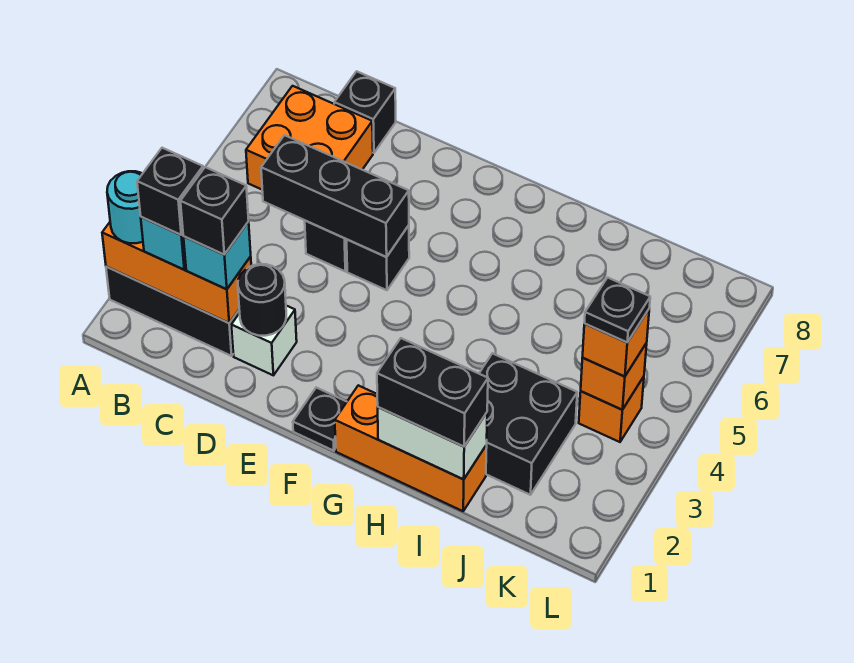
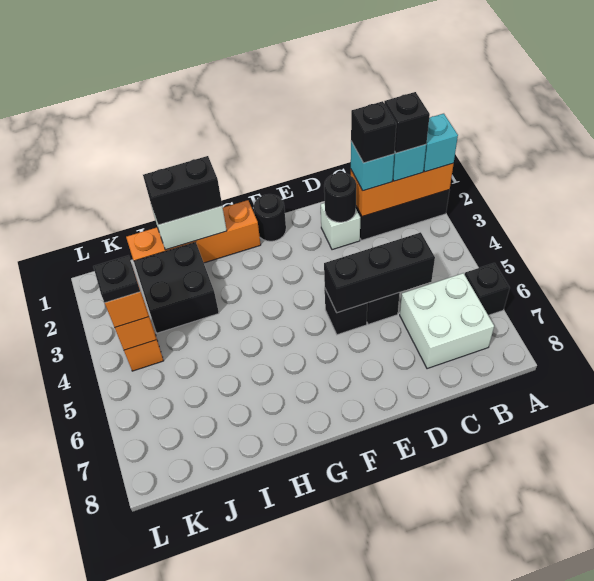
cyan 1x1 round brick [107,171,143,243] -> cyan 1x1 brick [424,114,458,172]
orange 2x2 brick [246,86,373,189] -> white 2x2 brick [400,273,494,369]
black 1x1 brick [334,71,396,153] -> black 1x1 brick moved to [465,263,510,315]
black 1x1 plate [293,388,347,451] -> black 1x1 round brick [254,194,286,241]
orange 1x3 brick [335,385,487,511] -> orange 1x4 brick [126,200,261,263]

